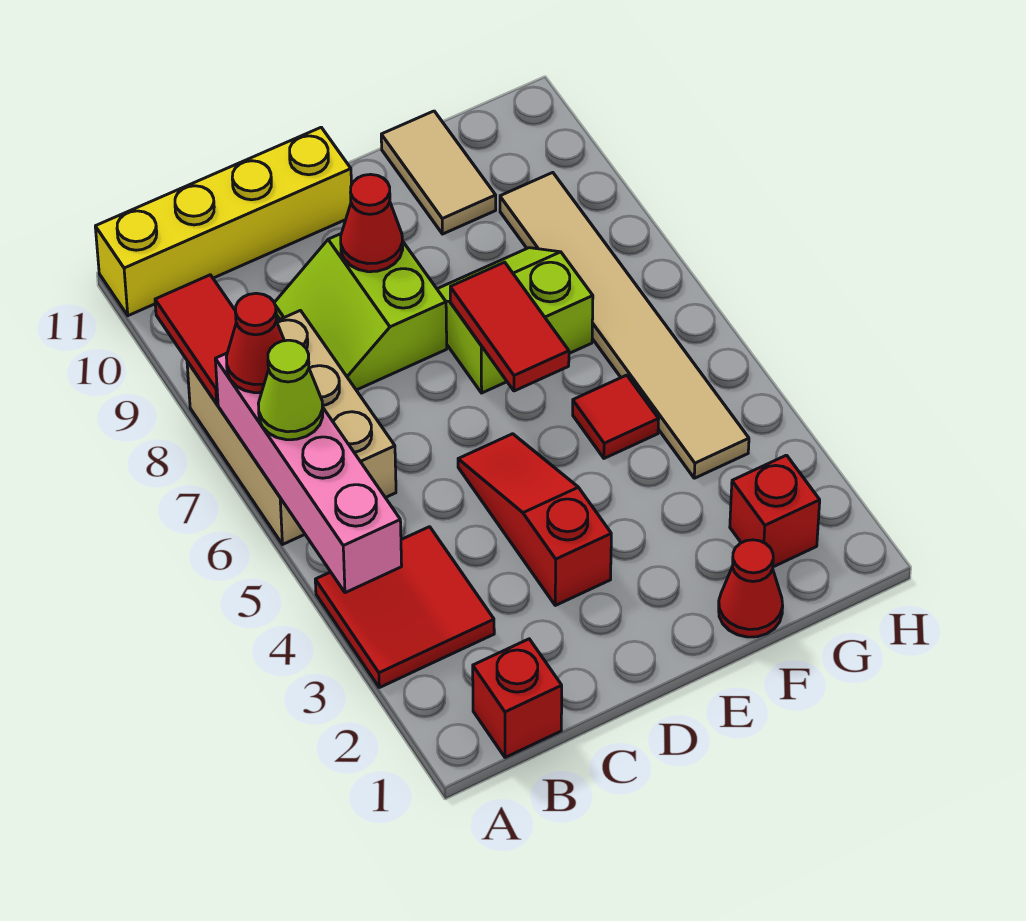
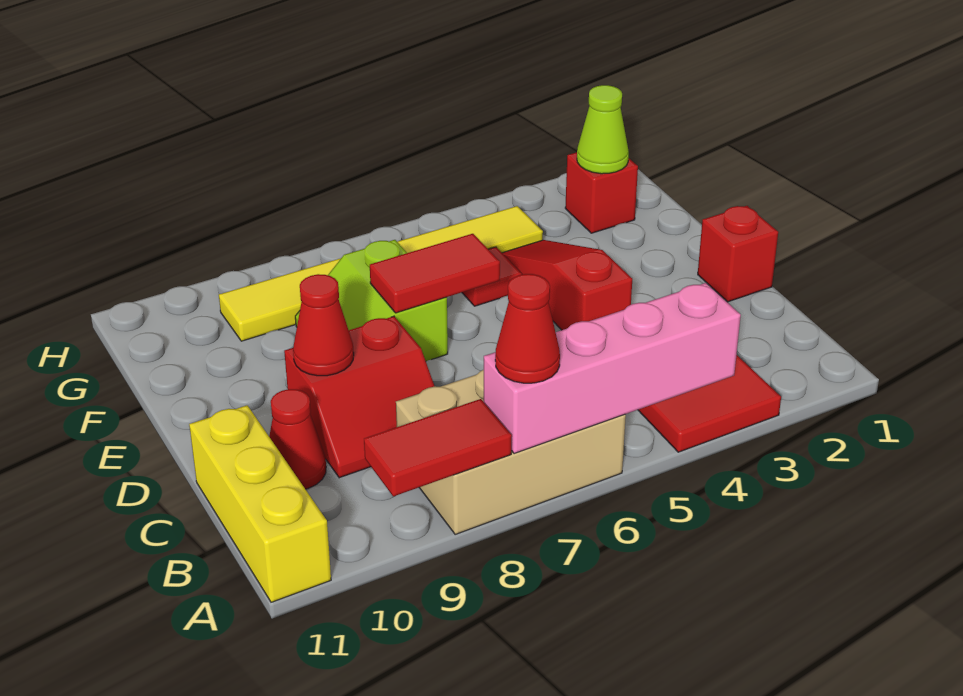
lime 1x1 cone [258,340,323,440] -> lime 1x1 cone moved to [577,85,629,174]
yellow 1x4 brick [95,127,351,316] -> yellow 1x3 brick [189,405,331,602]
red 1x1 brick [473,639,562,758] -> red 1x1 brick moved to [698,206,778,302]
lime 2x2 slope [274,234,447,390] -> red 2x2 slope [284,316,435,478]
red 1x3 slope [458,434,611,605] -> red 1x3 slope turned to [502,240,632,330]
red 1x1 cone [719,540,783,637] -> red 1x1 cone moved to [269,389,326,489]
tan 1x2 tile [381,111,496,234] -> none
tan 1x6 tile [500,173,749,478] -> yellow 1x6 tile [219,206,543,341]

